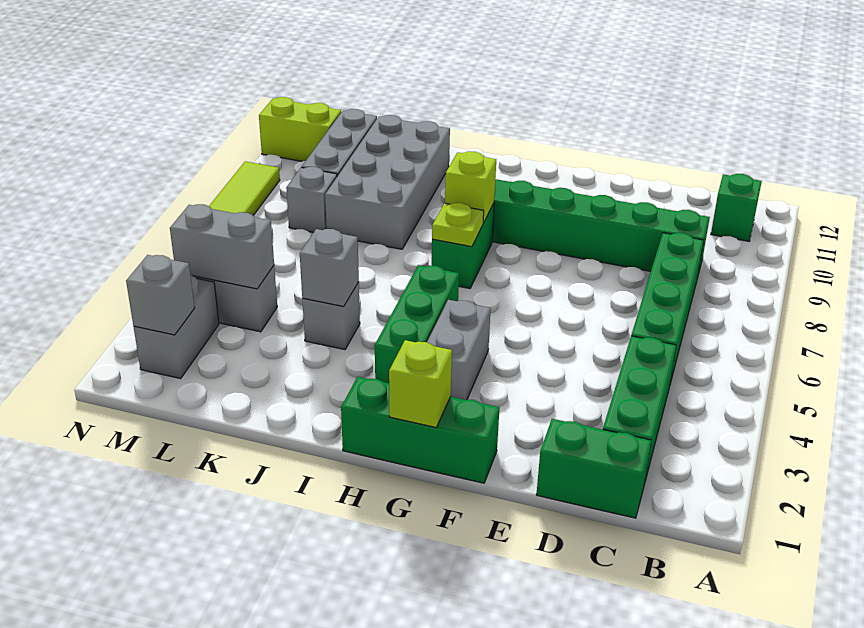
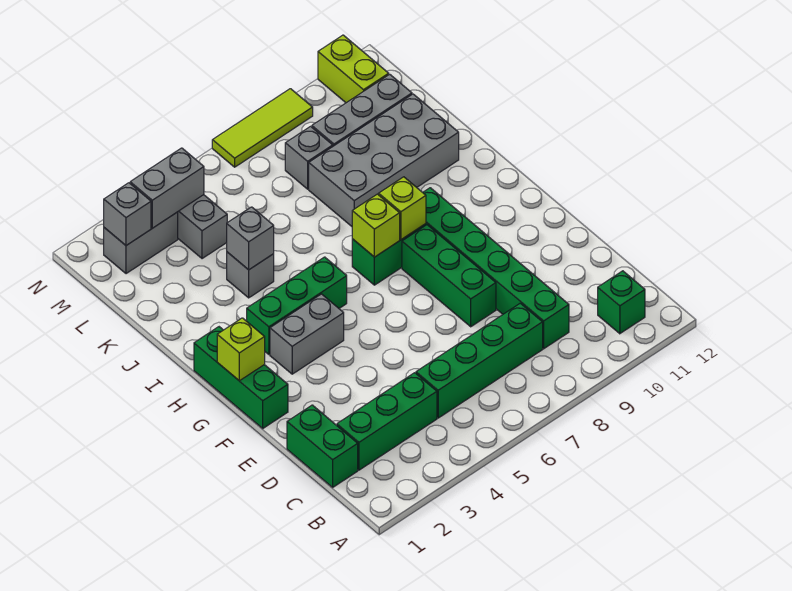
none -> green 1x3 brick [402,225,496,327]
lime 1x1 plate [432,203,484,247] -> lime 1x1 brick [352,194,400,257]
grey 1x2 brick [170,204,274,289] -> grey 1x2 brick turned to [130,148,204,228]

